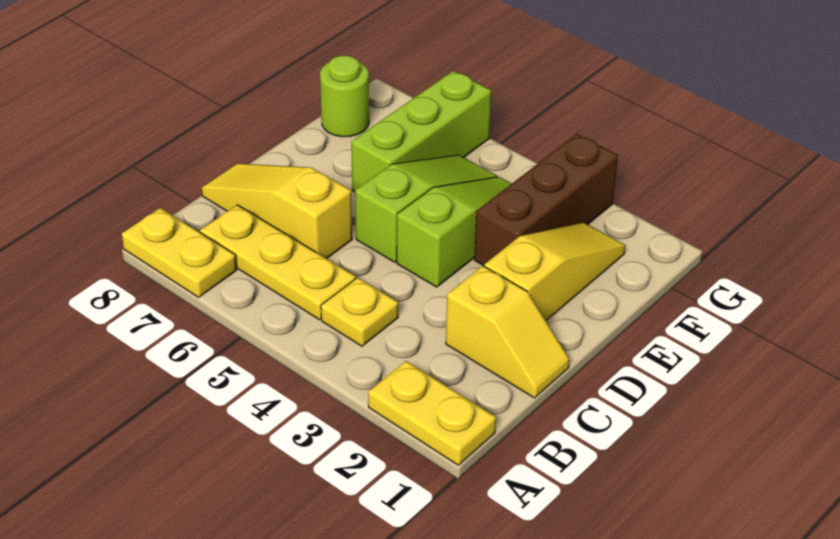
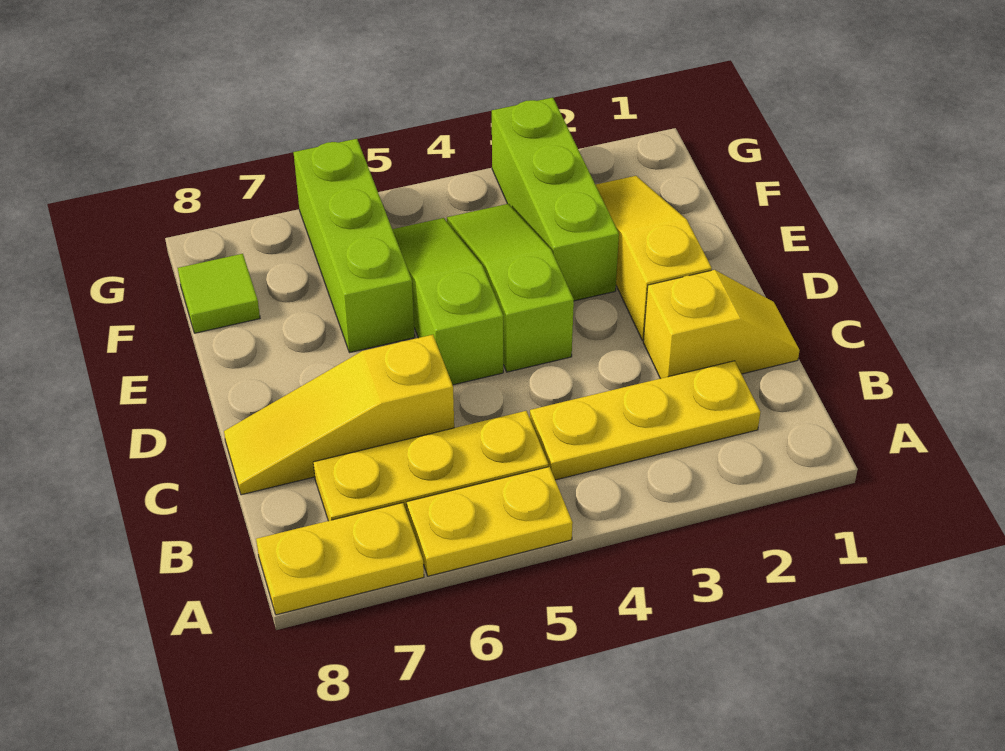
yellow 1x2 plate [368,361,496,465] -> yellow 1x2 plate moved to [407,467,573,576]
yellow 1x1 plate [321,278,398,346] -> yellow 1x3 plate [530,361,760,480]
brown 1x3 brick [474,134,618,266] -> lime 1x3 brick [492,98,619,301]
lime 1x1 round brick [320,55,369,137] -> lime 1x1 tile [178,254,260,333]

